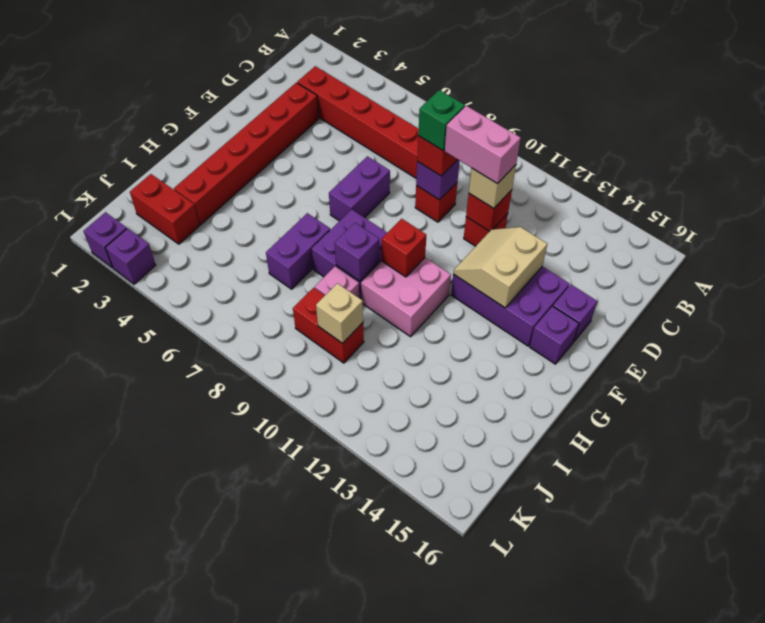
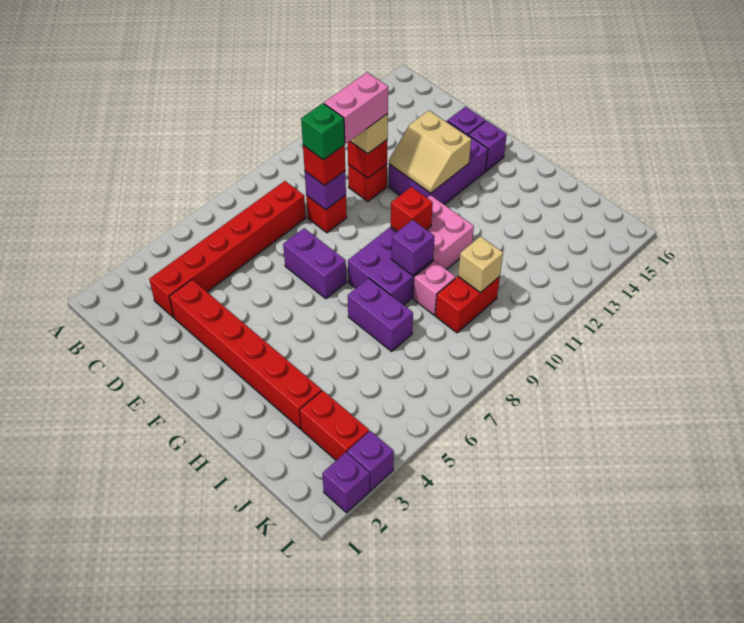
red 1x2 brick [130,174,199,244] -> red 1x2 brick turned to [300,390,369,460]

